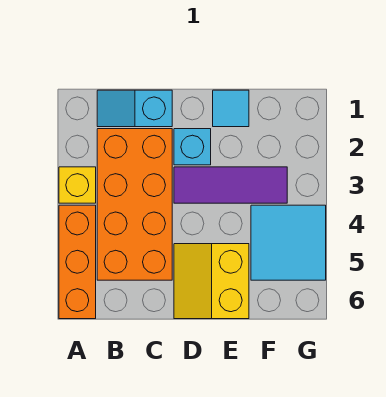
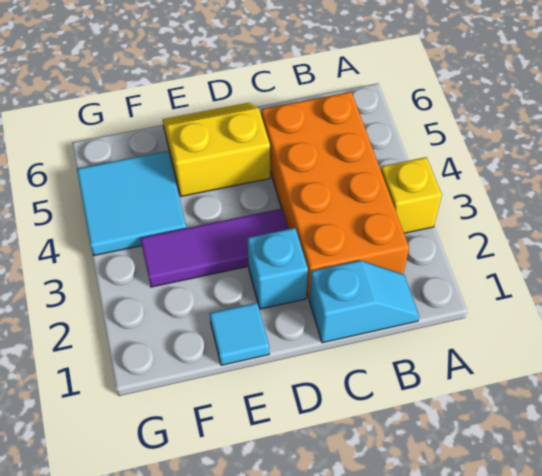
orange 1x3 brick [59,205,96,319] -> none
yellow 2x2 slope [174,244,249,319] -> yellow 2x2 slope turned to [163,103,270,196]

